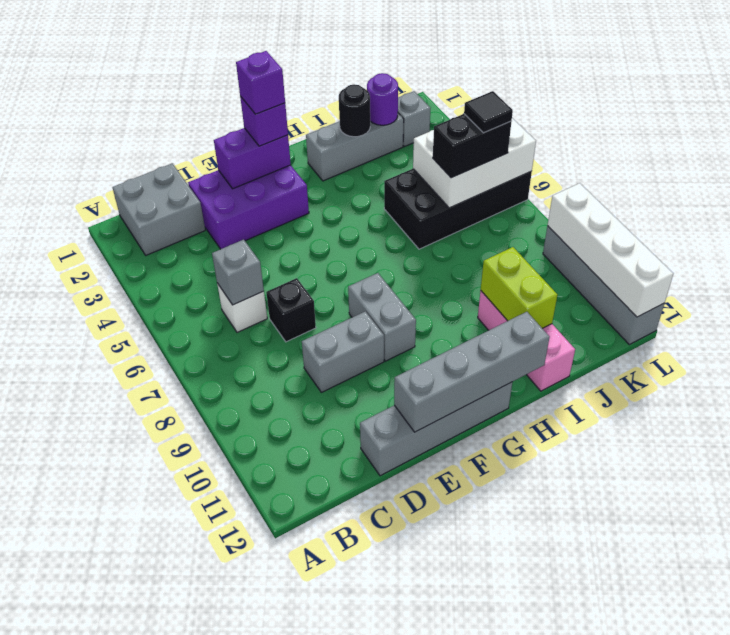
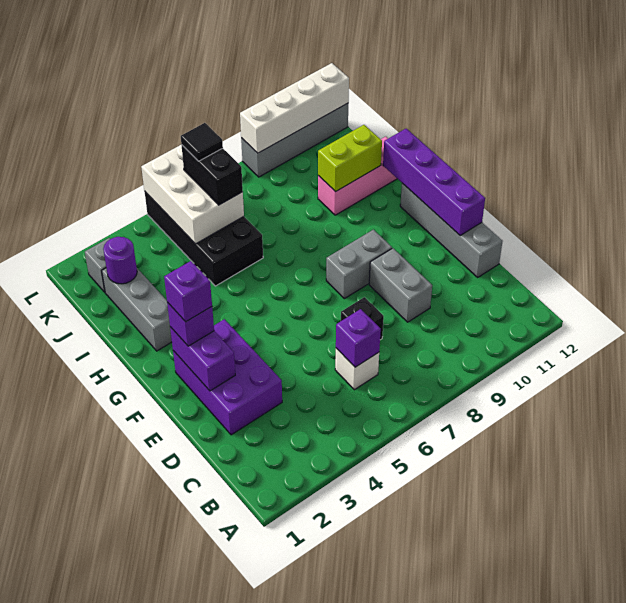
grey 2x2 brick [112,163,205,255] -> none
grey 1x1 brick [212,240,264,305] -> purple 1x1 brick [336,309,381,367]
grey 1x4 brick [394,312,550,432] -> purple 1x4 brick [383,129,485,235]
black 1x1 round brick [339,84,370,137] -> none

